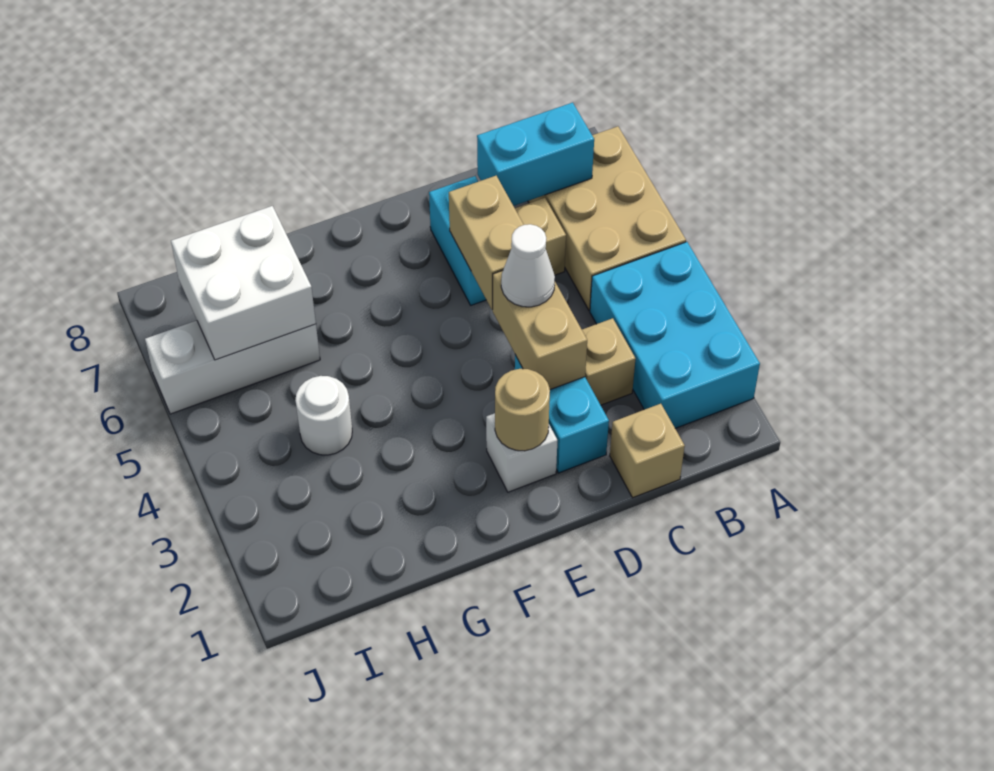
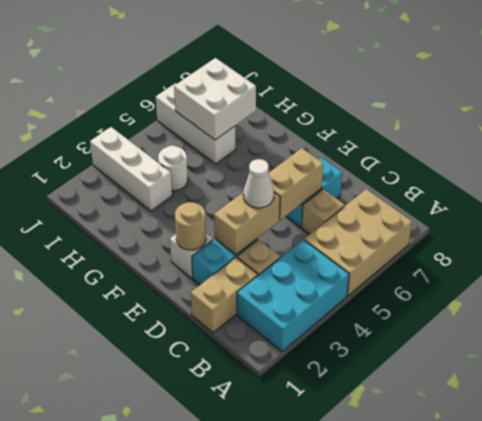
cyan 1x2 brick [477,103,594,206] -> none
tan 1x1 brick [610,404,685,498] -> tan 1x2 brick [191,257,258,333]
none -> white 1x3 brick [90,127,172,211]

